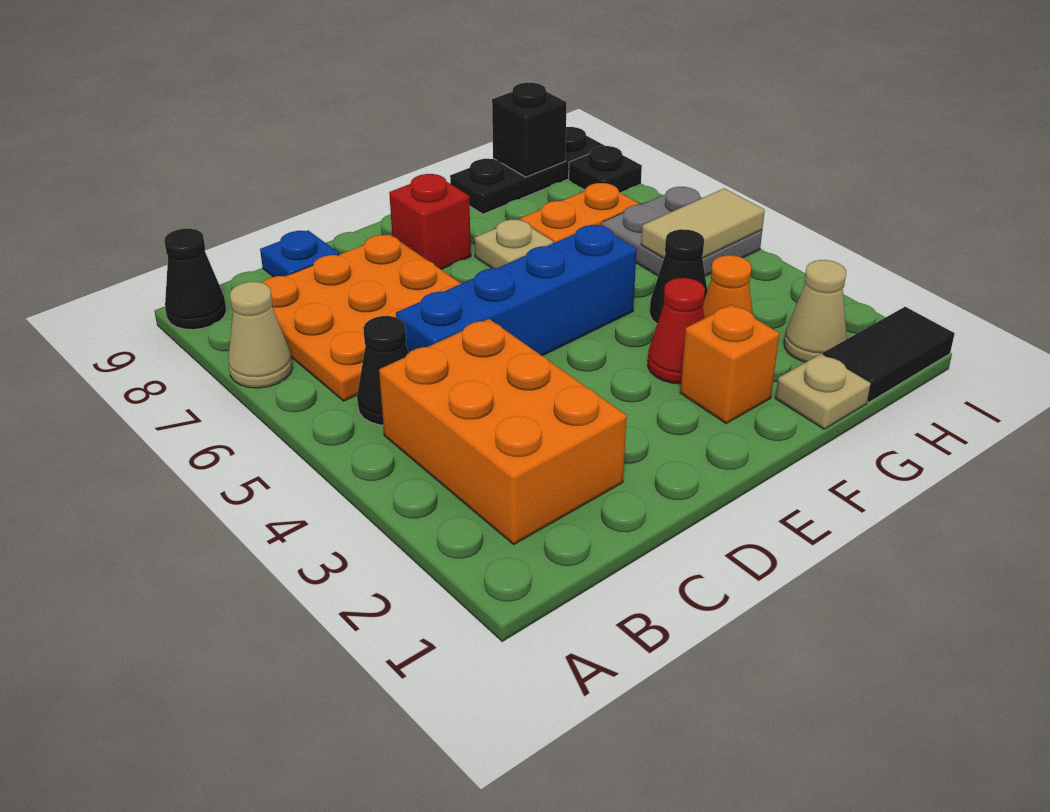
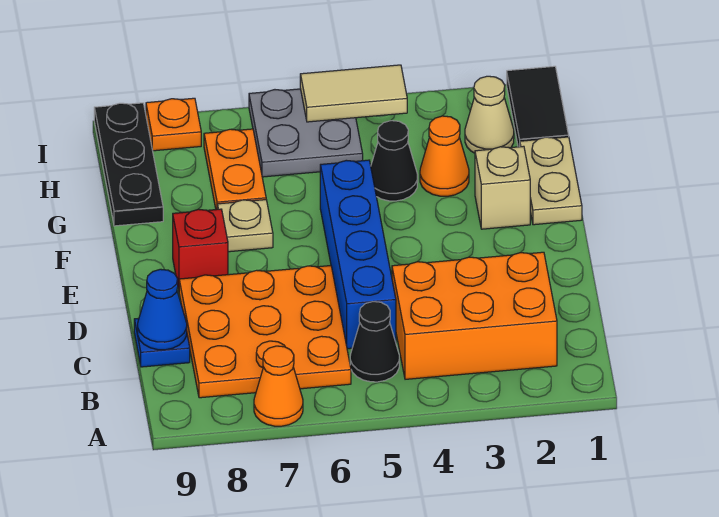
tan 1x1 cone [228,282,292,388] -> orange 1x1 cone [254,346,303,426]
black 1x1 cone [164,229,226,330] -> none
none -> blue 1x1 cone [138,269,187,350]
orange 1x1 brick [680,305,780,423] -> tan 1x1 brick [475,146,530,229]
red 1x1 cone [648,278,705,384] -> none
tan 1x1 plate [775,354,871,429] -> tan 1x2 plate [520,137,582,225]
tan 1x2 tile [641,188,765,258] -> tan 1x2 tile turned to [300,65,407,122]
black 1x1 brick [492,83,567,177] -> none
black 1x1 plate [569,146,642,193] -> orange 1x1 plate [146,98,201,151]

